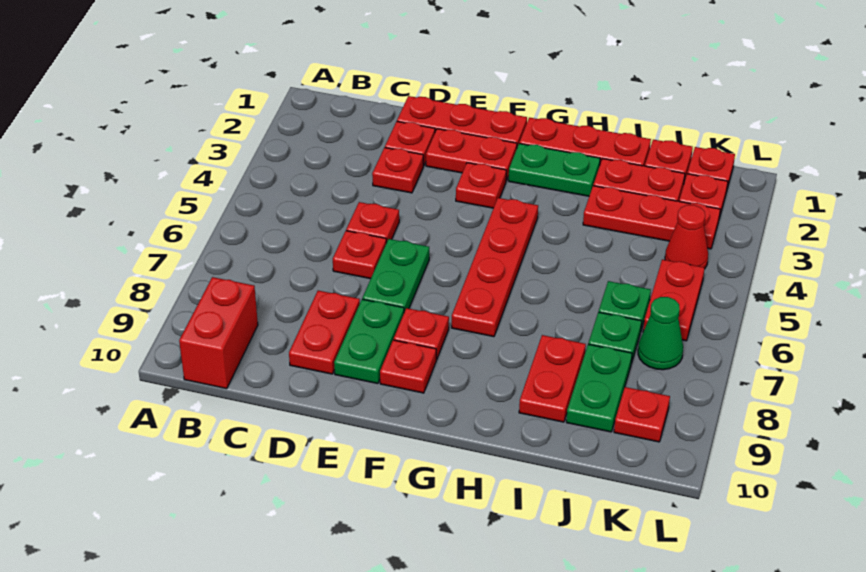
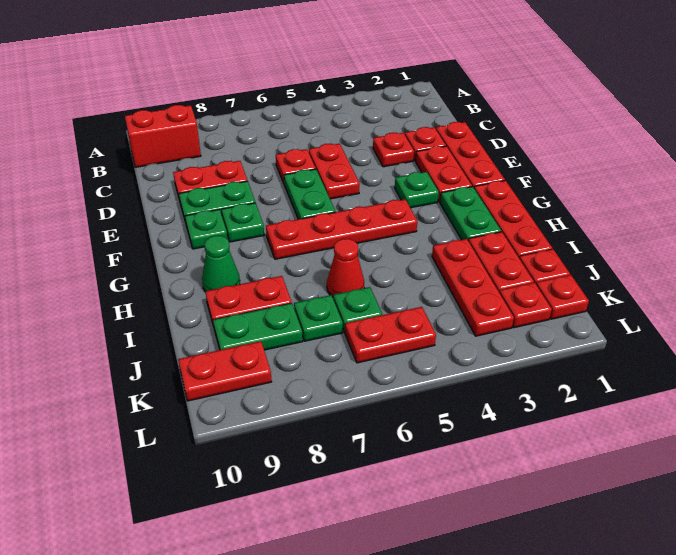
red 1x1 plate [346,202,399,243] -> red 1x2 plate [309,144,360,199]
green 1x2 plate [362,239,429,312] -> green 1x2 plate turned to [284,169,335,219]
red 1x1 plate [456,163,506,208] -> green 1x1 plate [395,172,439,208]
red 1x1 plate [394,308,449,360] -> green 1x1 plate [222,203,264,242]
red 1x1 plate [380,340,436,393] -> green 1x1 plate [185,209,227,249]
red 1x1 cone [665,205,708,269] -> red 1x1 cone moved to [327,239,364,297]
green 1x1 cone [638,297,683,370] -> green 1x1 cone moved to [202,236,240,291]
red 1x1 plate [614,387,670,442] -> red 1x2 plate [178,341,272,401]

